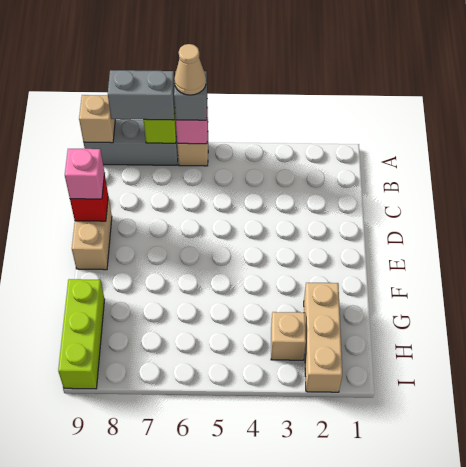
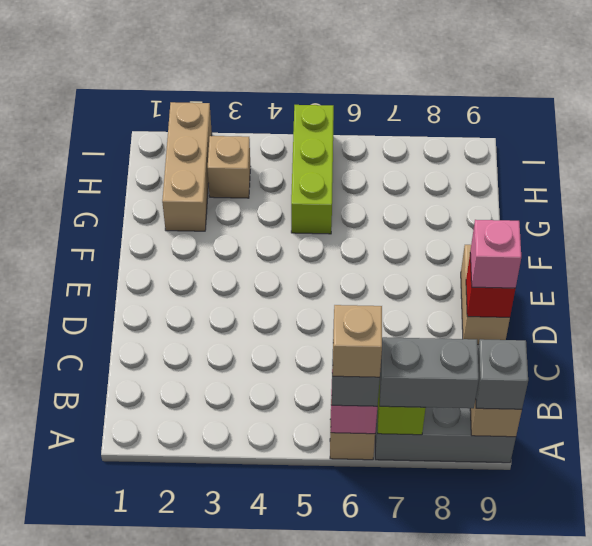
tan 1x1 cone [174,44,206,95] -> tan 1x1 brick [333,305,382,377]
none -> grey 1x1 brick [476,339,528,409]
lime 1x3 brick [58,279,105,389] -> lime 1x3 brick moved to [291,105,334,234]

